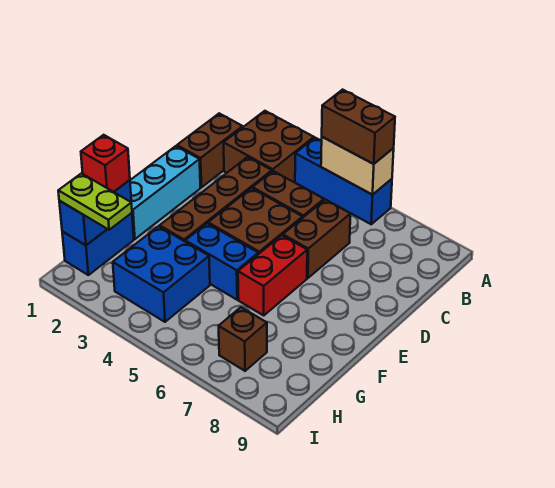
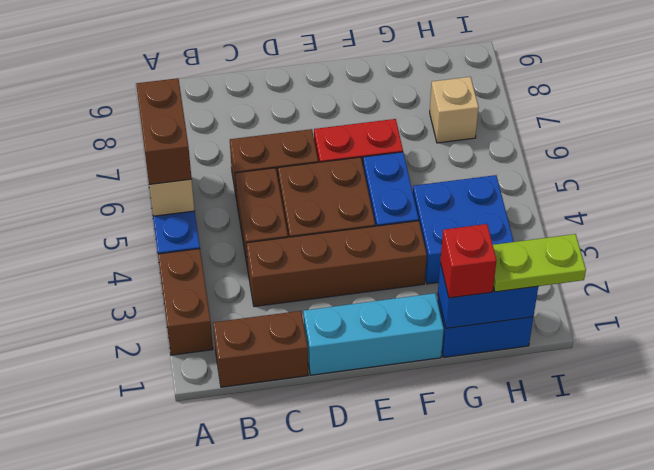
brown 2x2 brick [224,111,314,182] -> brown 1x2 brick [158,249,213,355]
lime 1x2 plate [58,173,132,230] -> lime 1x2 plate turned to [493,234,586,292]
brown 1x1 brick [219,307,267,371] -> tan 1x1 brick [430,77,479,143]

